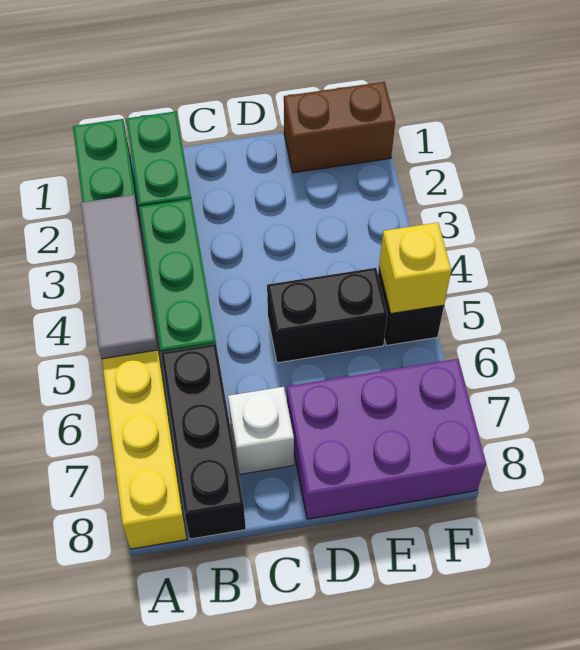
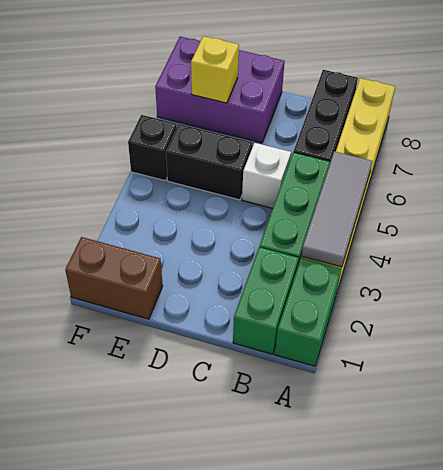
white 1x1 brick [228,387,294,474] -> white 1x1 brick moved to [242,143,291,208]
yellow 1x1 brick [379,223,451,314] -> yellow 1x1 brick moved to [191,36,239,103]

